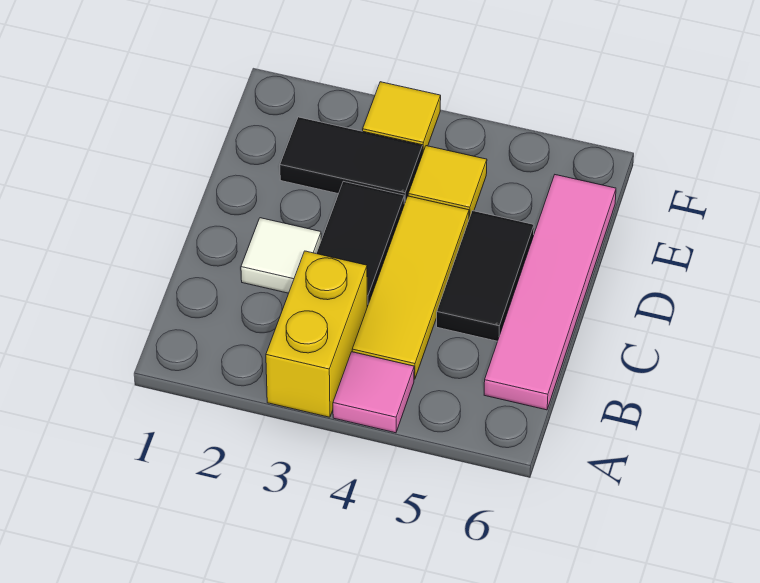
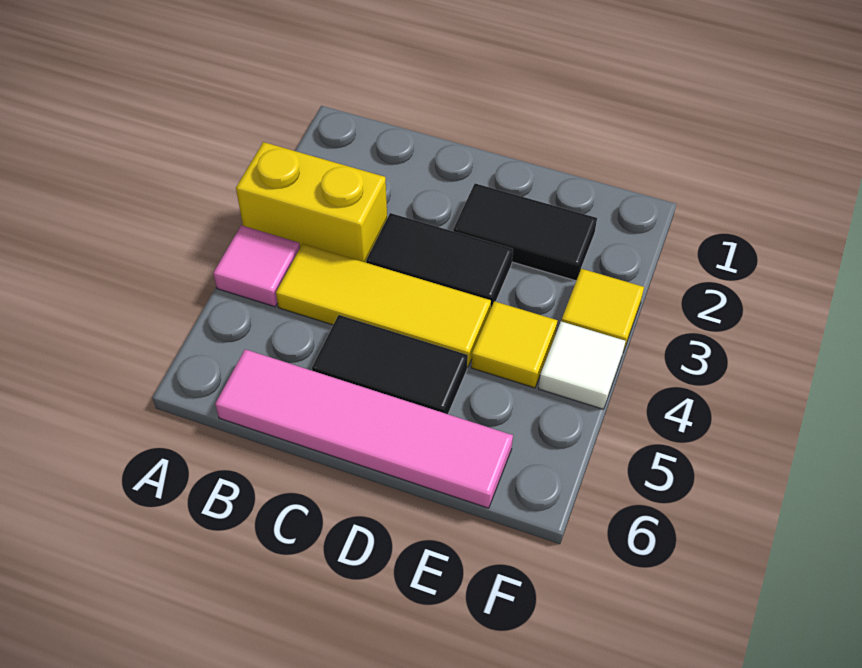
white 1x1 tile [241,218,321,293] -> white 1x1 tile moved to [539,321,625,409]
black 1x2 tile [280,117,423,204] -> black 1x2 tile turned to [453,183,597,281]

